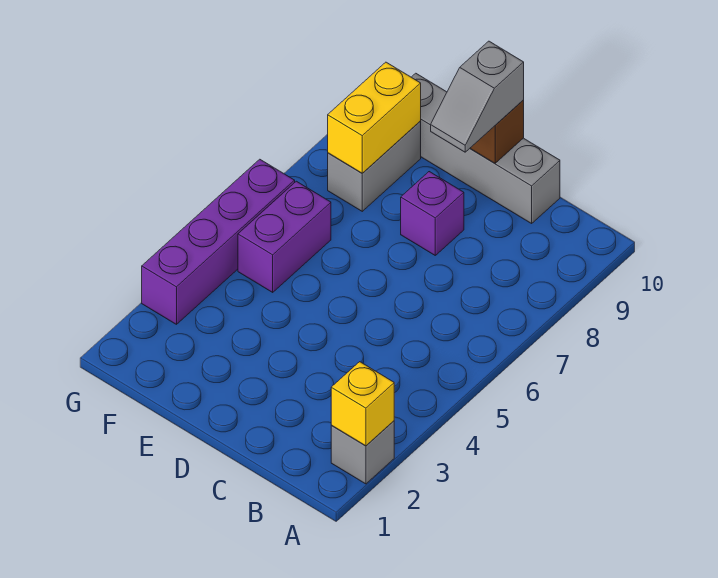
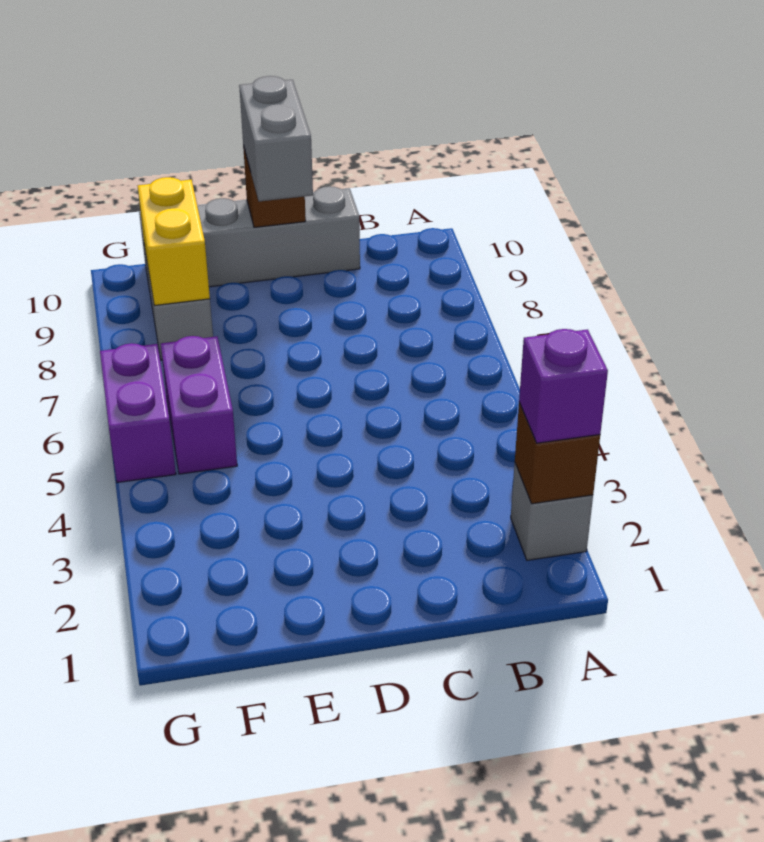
yellow 1x1 brick [331,362,394,446] -> brown 1x1 brick [515,403,600,504]
purple 1x1 brick [401,172,464,255] -> purple 1x1 brick moved to [519,329,608,443]
grey 1x2 slope [431,41,524,152] -> grey 1x2 brick [239,76,313,201]
purple 1x4 brick [142,159,295,324] -> purple 1x2 brick [100,343,176,483]

